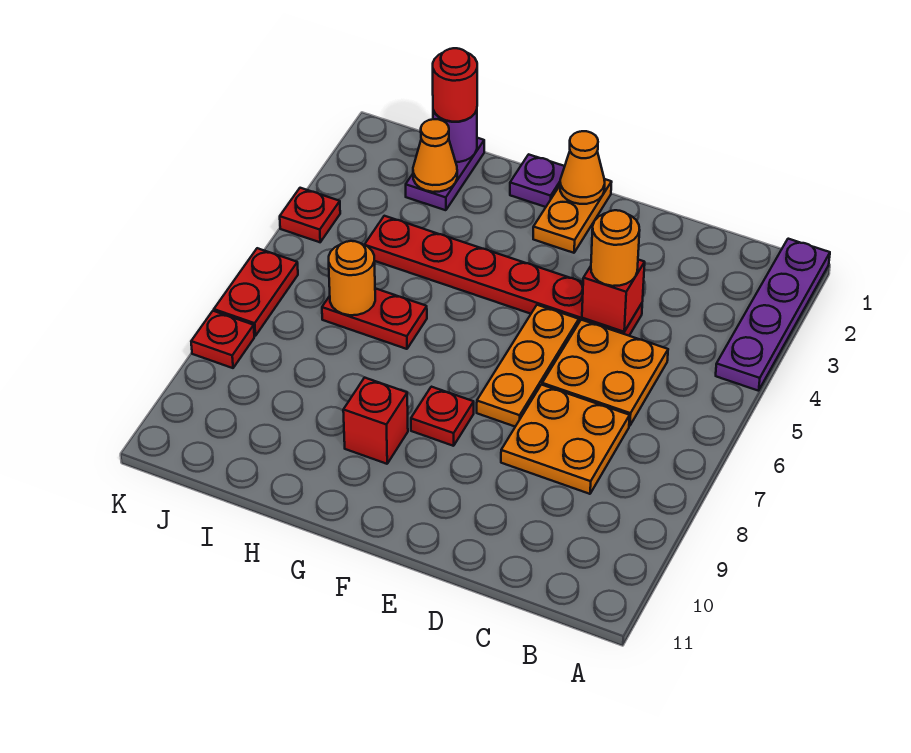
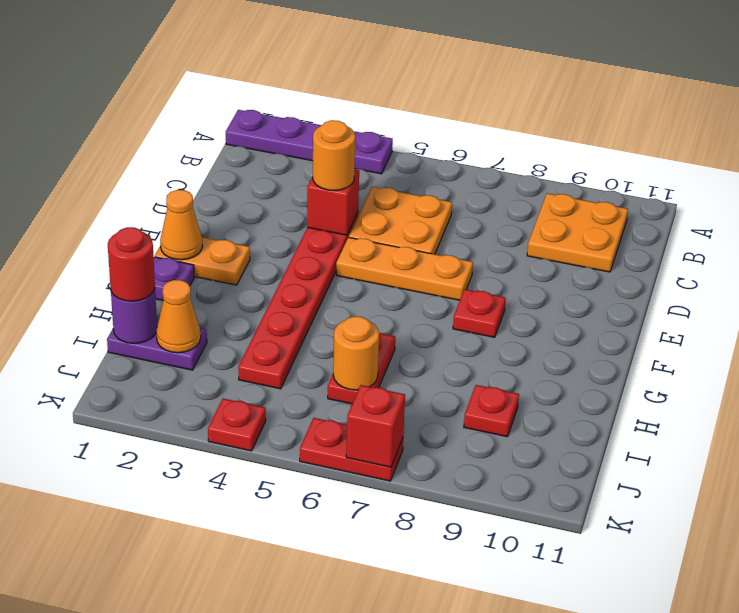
orange 2x2 plate [501,385,630,494] -> orange 2x2 plate moved to [527,193,628,272]
red 1x1 brick [343,378,408,464] -> red 1x1 brick moved to [346,385,405,467]
red 1x1 plate [191,311,254,368] -> red 1x1 plate moved to [464,385,519,437]

